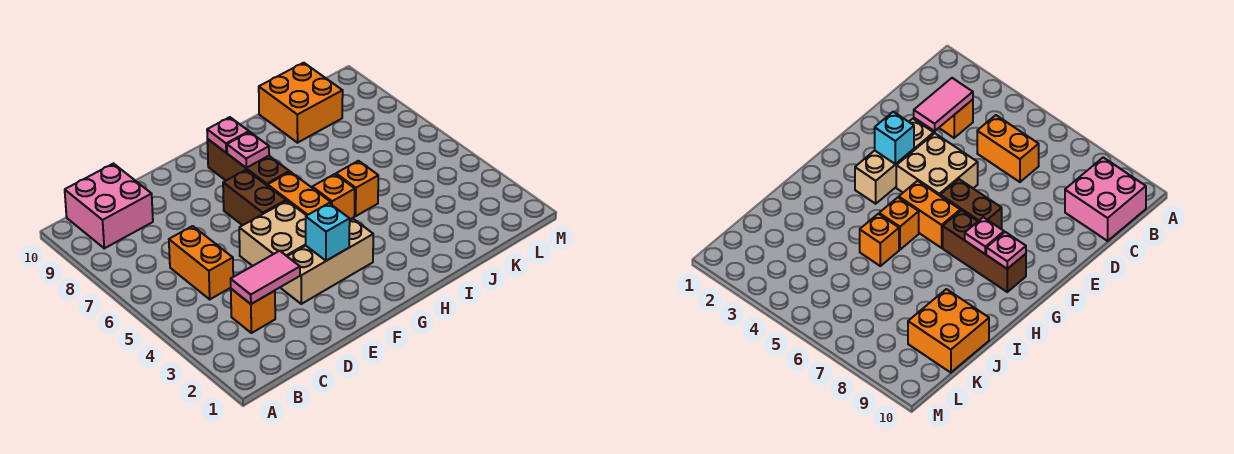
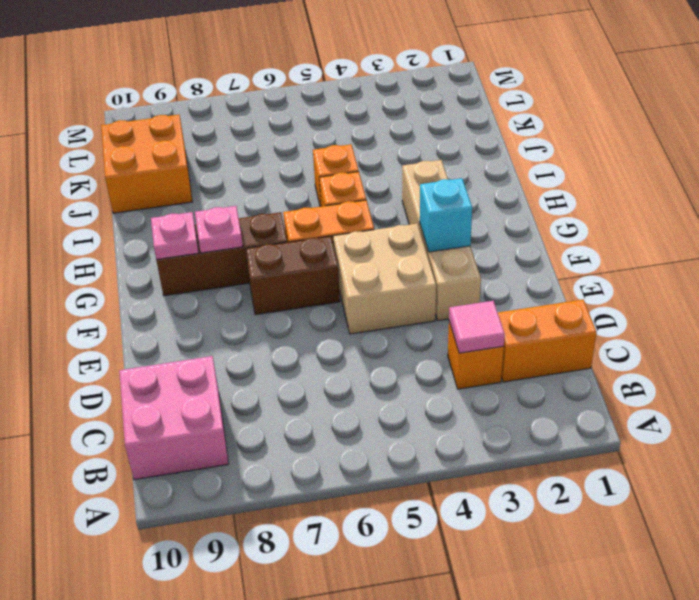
pink 1x2 tile [231,251,300,304] -> pink 1x1 tile [449,301,505,353]
orange 1x2 brick [169,226,233,299] -> orange 1x2 brick moved to [498,300,597,382]
tan 1x3 brick [281,219,373,304] -> tan 1x4 brick [402,160,481,321]

